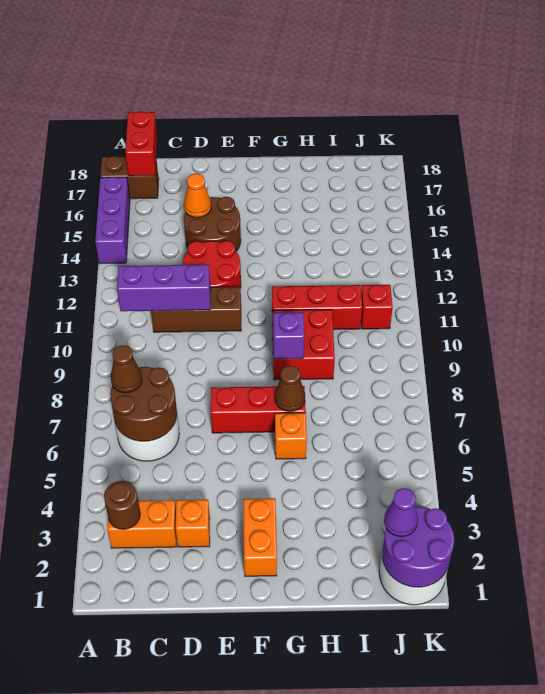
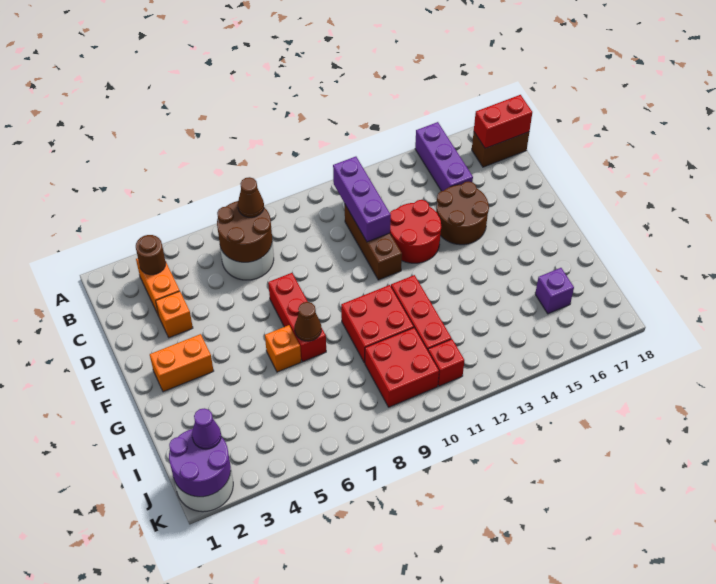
purple 1x3 brick [95,177,130,264] -> purple 1x3 brick turned to [415,122,473,191]
brown 1x2 brick [100,156,159,199] -> brown 1x2 brick turned to [472,132,529,167]
orange 1x1 cone [184,173,211,218] -> none
purple 1x1 brick [273,312,304,359] -> purple 1x1 brick moved to [535,268,574,314]
none -> red 2x2 brick [365,328,439,407]

